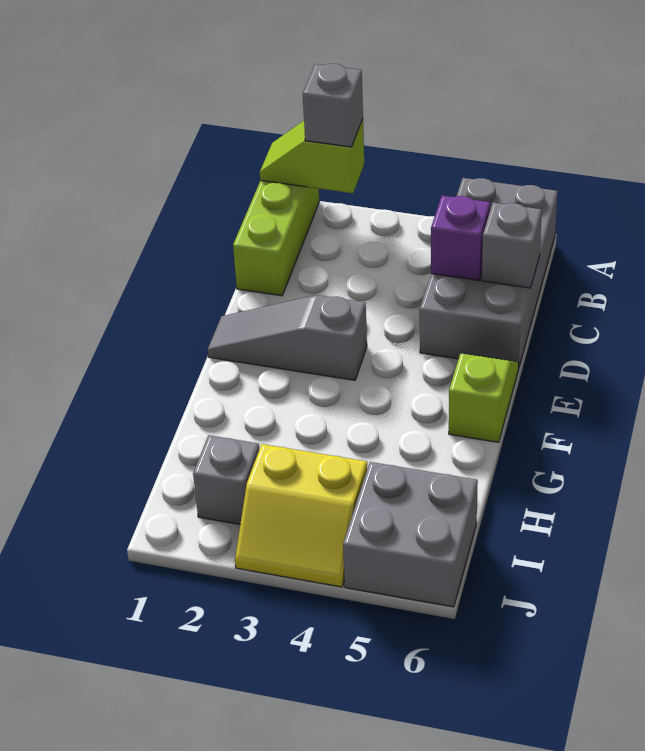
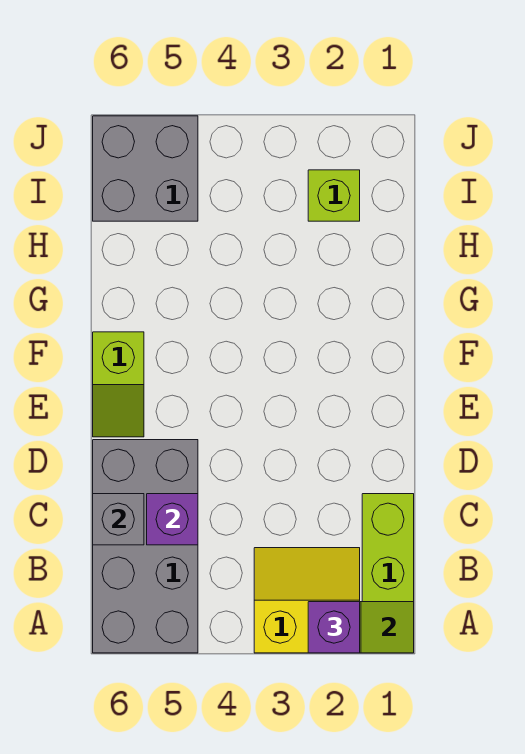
grey 1x1 brick [303,64,363,147] -> purple 1x1 brick [308,602,360,653]
grey 1x3 slope [208,295,367,380] -> none
grey 1x1 brick [193,435,259,524] -> lime 1x1 brick [308,170,360,221]
yellow 2x2 slope [235,444,367,587] -> yellow 2x2 slope moved to [254,548,360,653]

